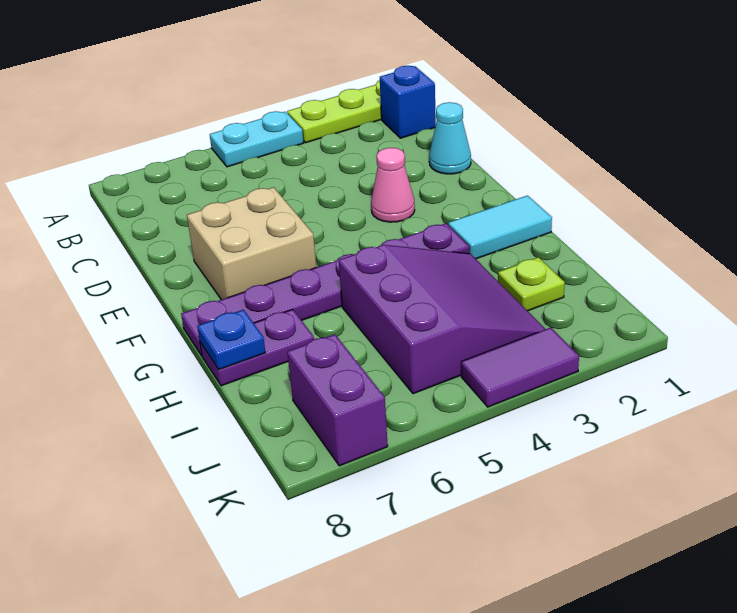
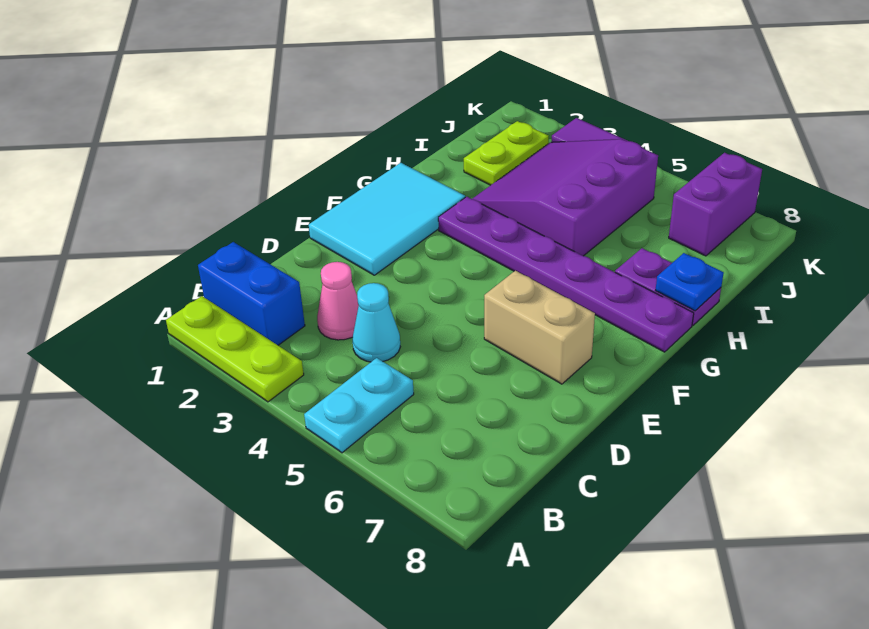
cyan 1x2 plate [210,111,303,167] -> cyan 1x2 plate turned to [304,358,414,453]
blue 1x1 brick [380,66,436,138] -> blue 1x2 brick [198,242,305,345]
cyan 1x1 cone [429,102,471,174] -> cyan 1x1 cone moved to [353,283,400,362]
pink 1x1 cone [371,148,415,222] -> pink 1x1 cone moved to [317,262,359,340]
tan 2x2 brick [187,187,316,300] -> tan 1x2 brick [484,271,595,384]
cyan 1x2 tile [448,196,552,259] -> cyan 2x3 tile [309,163,465,275]
lime 1x1 plate [498,257,565,311] -> lime 1x2 plate [464,121,549,185]

